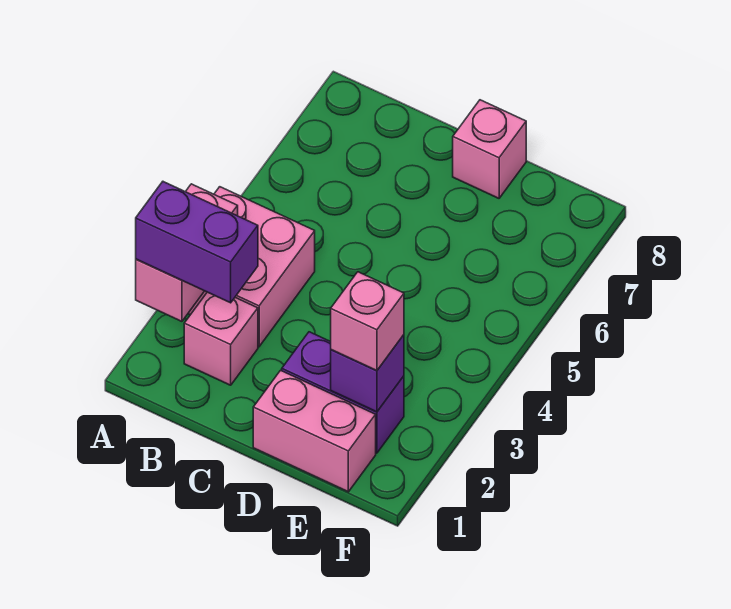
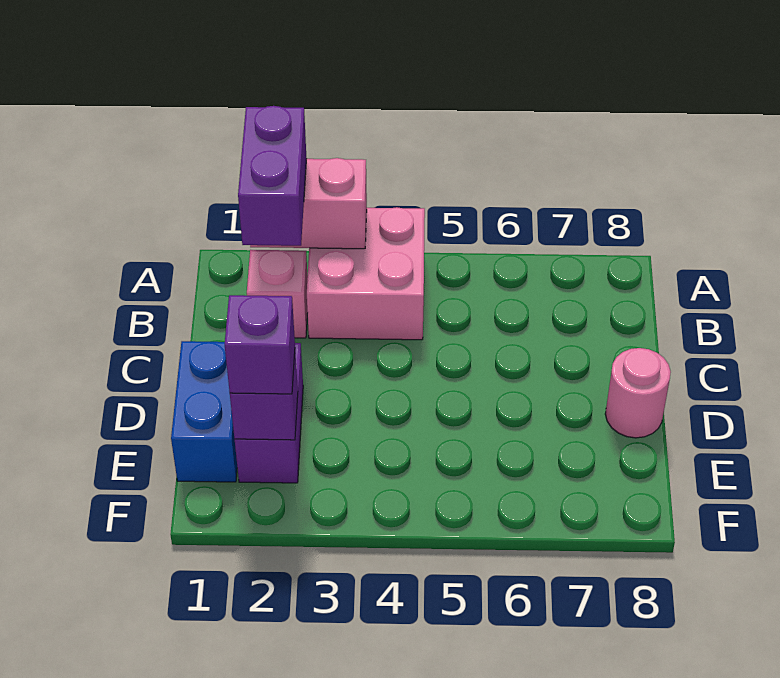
pink 1x2 brick [253,370,376,492] -> blue 1x2 brick [171,341,237,482]
pink 1x1 brick [453,100,526,198] -> pink 1x1 round brick [605,348,671,438]
pink 1x1 brick [331,272,404,371] -> purple 1x1 brick [225,295,295,394]

